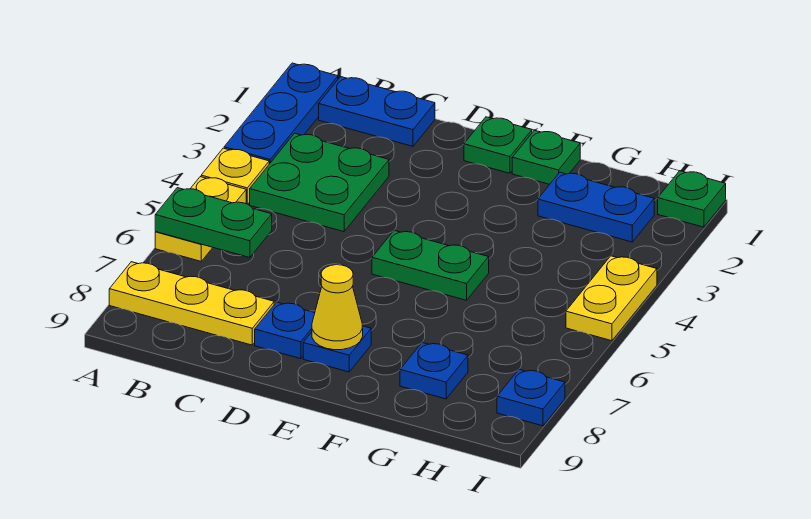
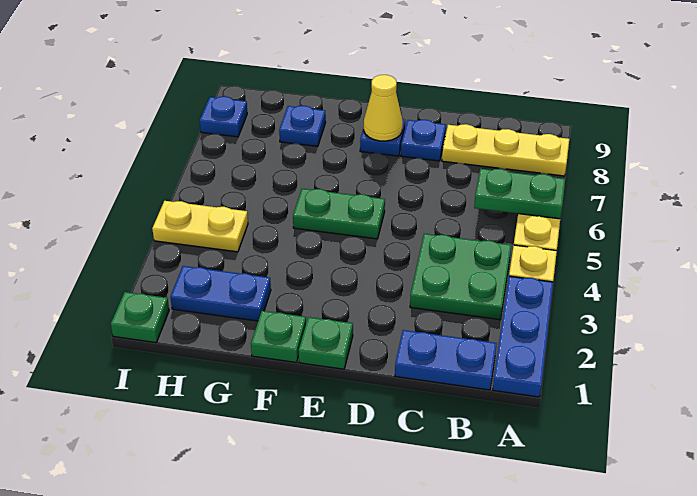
yellow 1x2 plate [566,256,657,341] -> yellow 1x2 plate turned to [152,201,248,252]

